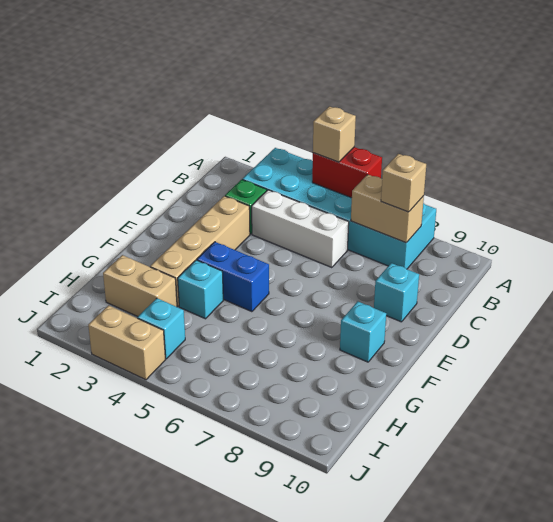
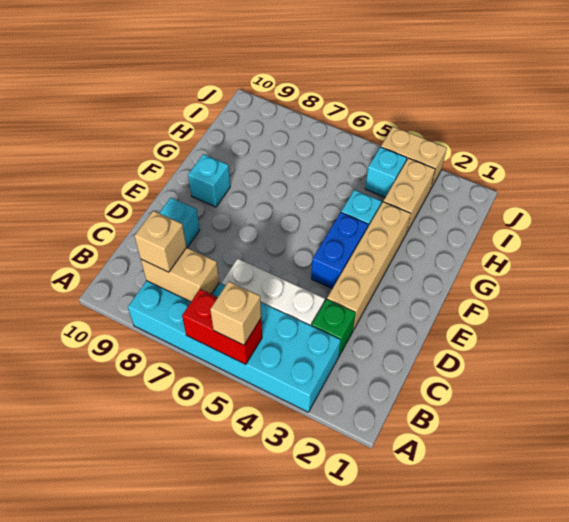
blue 1x2 brick [197,242,269,312] -> blue 1x2 brick turned to [311,212,368,289]
tan 1x2 brick [103,255,177,317] -> tan 1x2 brick turned to [383,158,435,232]

